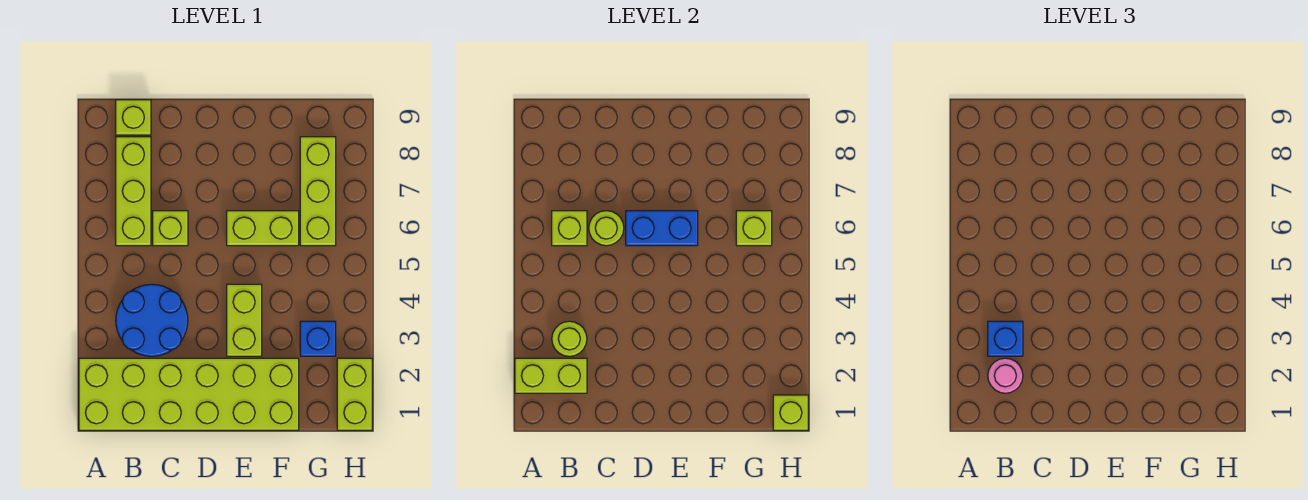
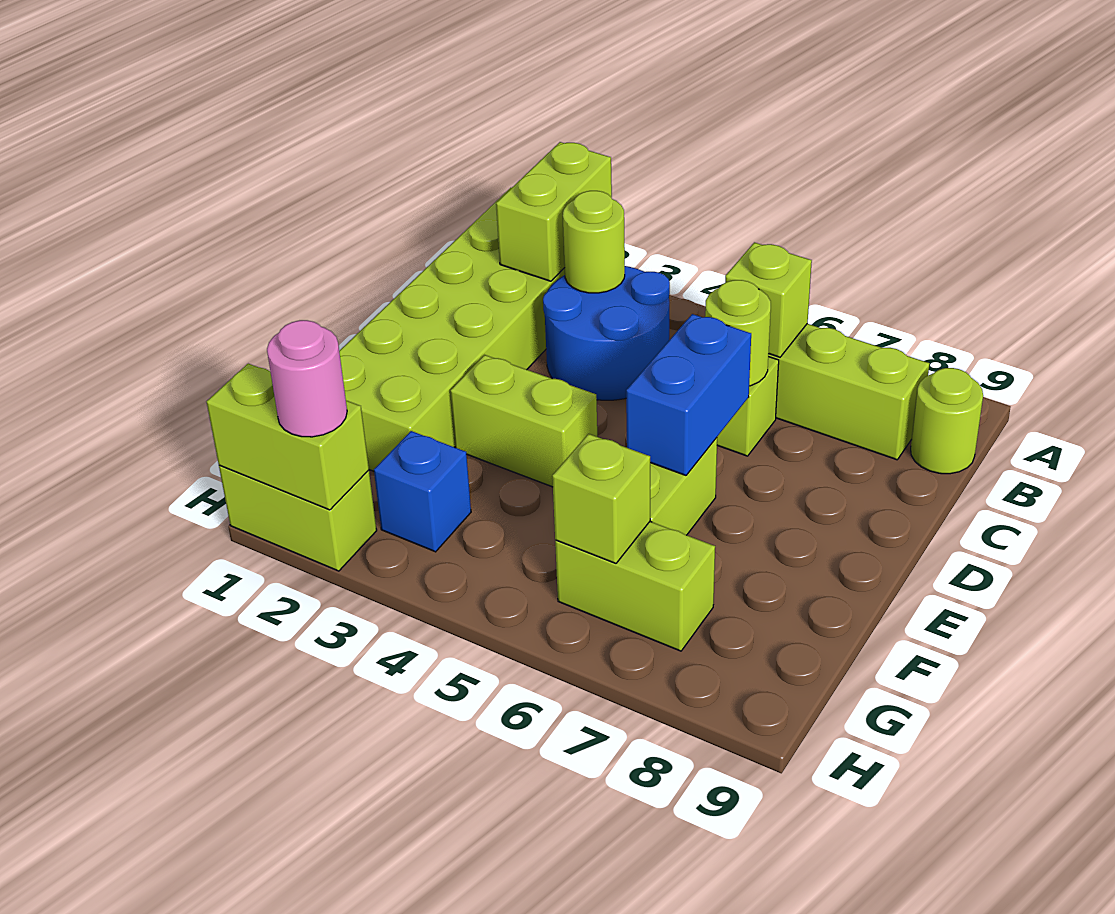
pink 1x1 round brick [988,358,1023,393] -> pink 1x1 round brick moved to [267,320,347,437]
blue 1x1 brick [988,321,1023,356] -> none
lime 1x1 brick [116,100,151,135] -> lime 1x1 round brick [911,368,983,474]
lime 1x3 brick [300,137,336,246] -> lime 1x2 brick [555,522,715,651]
lime 1x1 brick [773,395,808,430] -> lime 1x2 brick [207,364,369,510]

